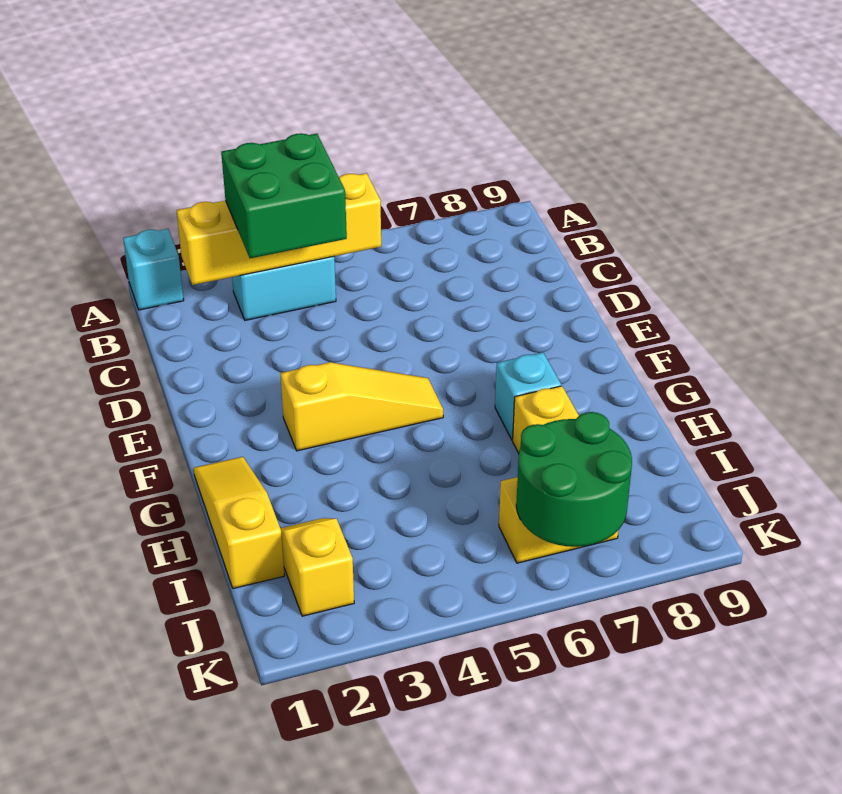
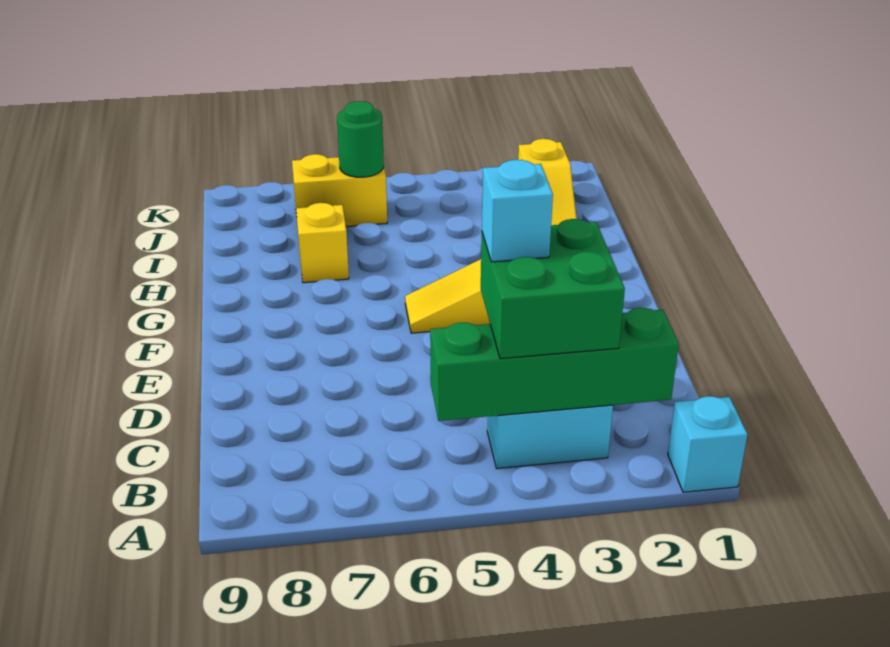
yellow 1x4 brick [177,173,381,285] -> green 1x4 brick [430,308,679,421]
yellow 1x3 slope [194,457,284,589] -> none
cyan 1x1 brick [495,352,561,440] -> cyan 1x1 brick moved to [482,160,553,262]
green 2x2 round brick [516,412,632,547] -> green 1x1 round brick [337,101,384,177]

